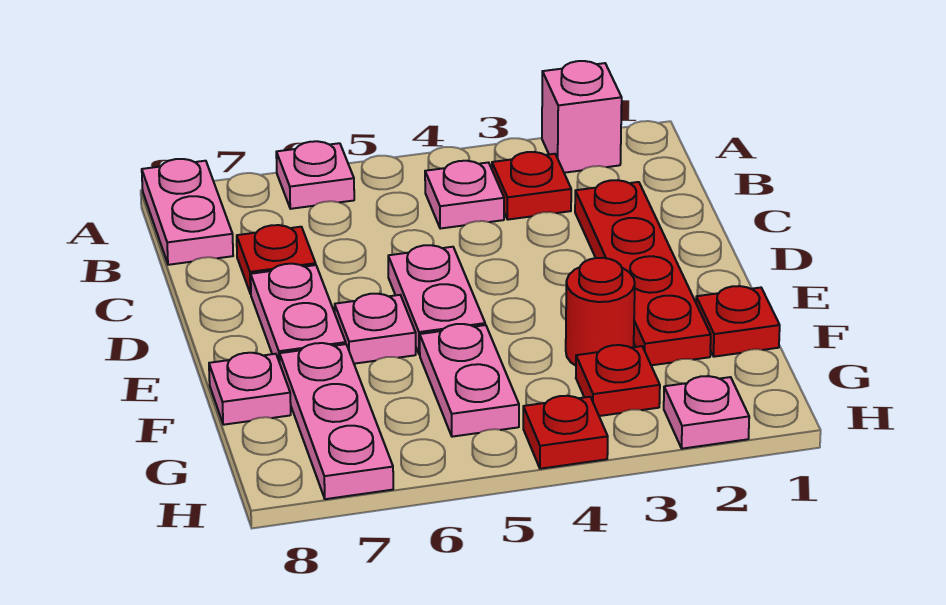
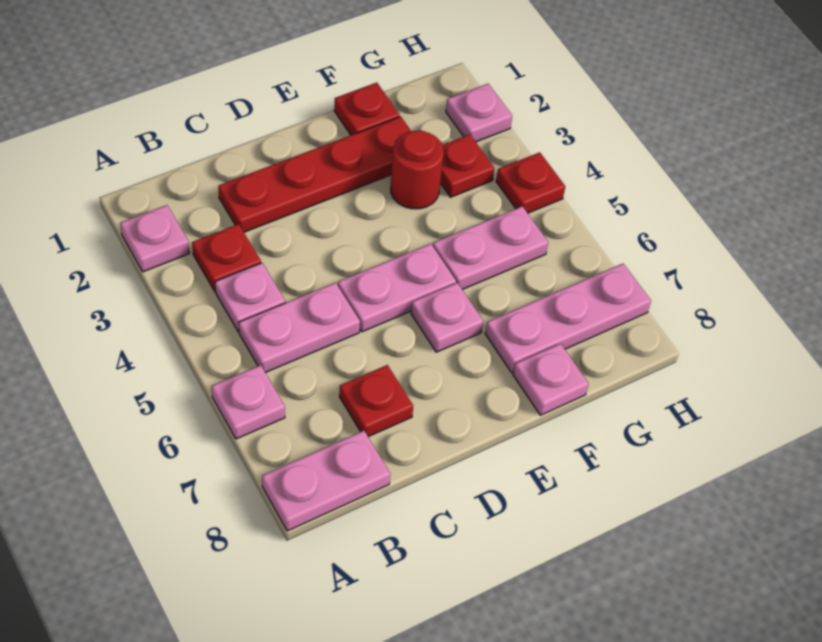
pink 1x1 brick [542,61,622,173] -> pink 1x1 plate [120,205,190,272]
pink 1x2 plate [251,264,346,363] -> pink 1x2 plate moved to [239,283,360,373]

